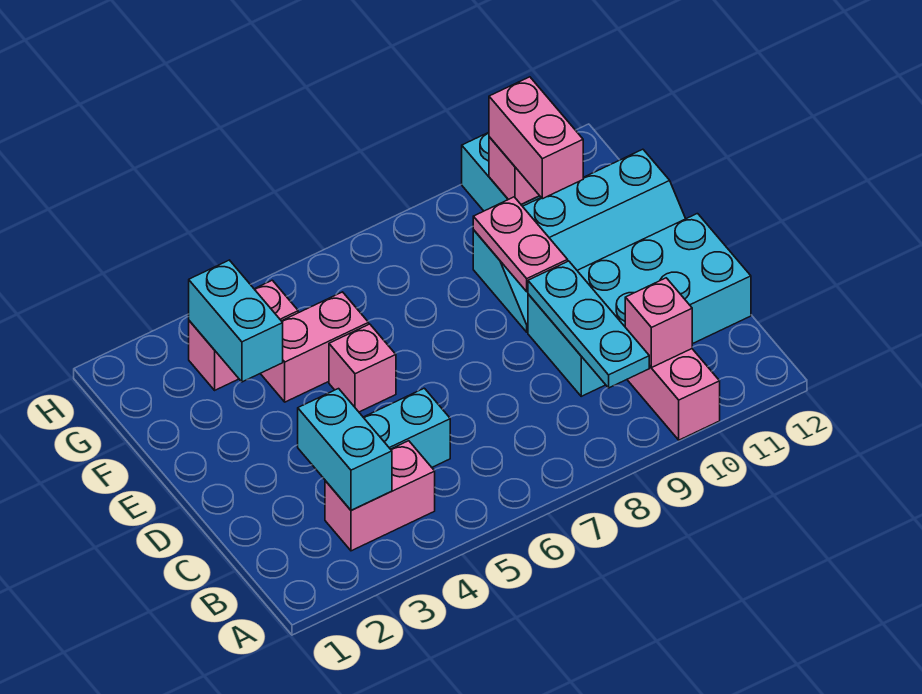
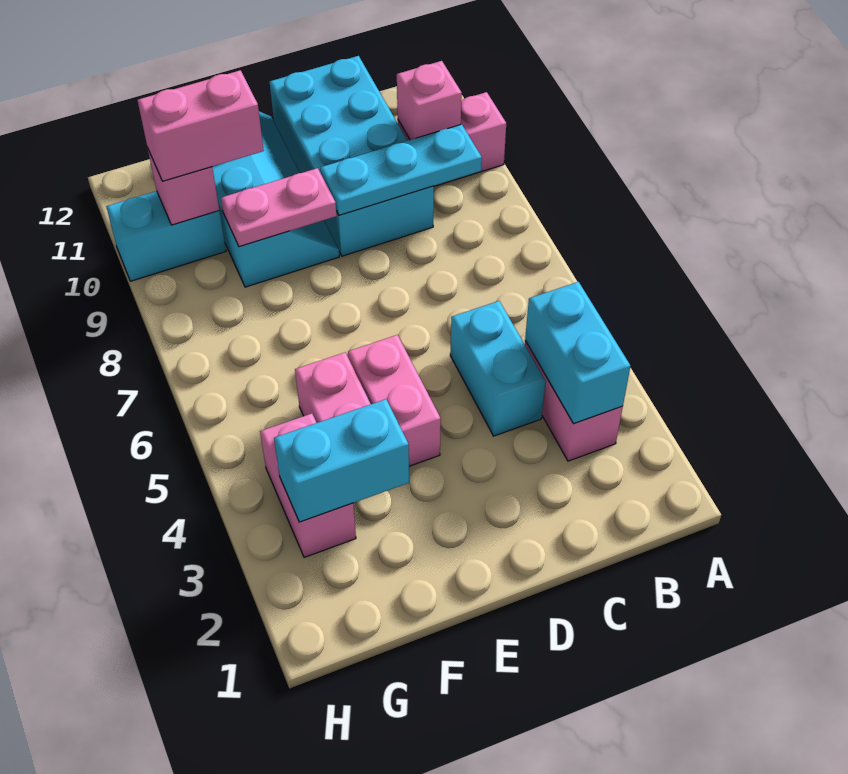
cyan 1x2 brick [298,389,392,510] -> cyan 1x2 brick turned to [525,282,630,424]
pink 1x1 brick [329,324,396,412] -> pink 1x2 brick [348,335,441,466]

